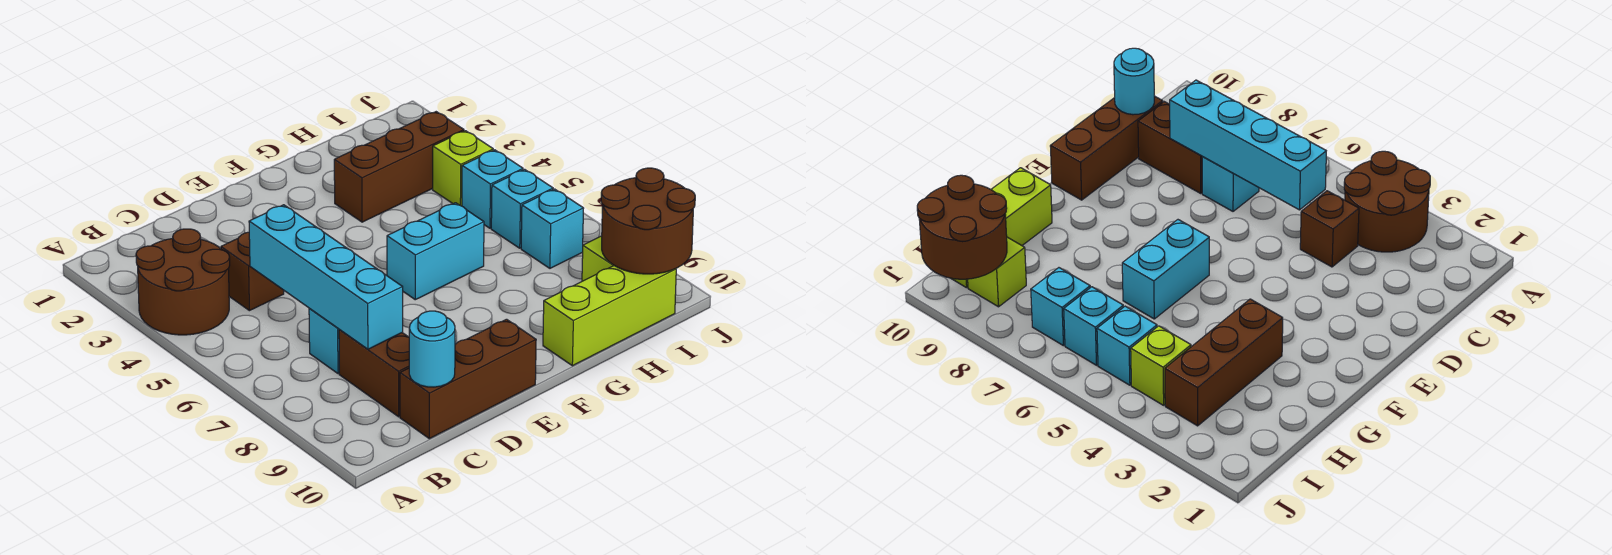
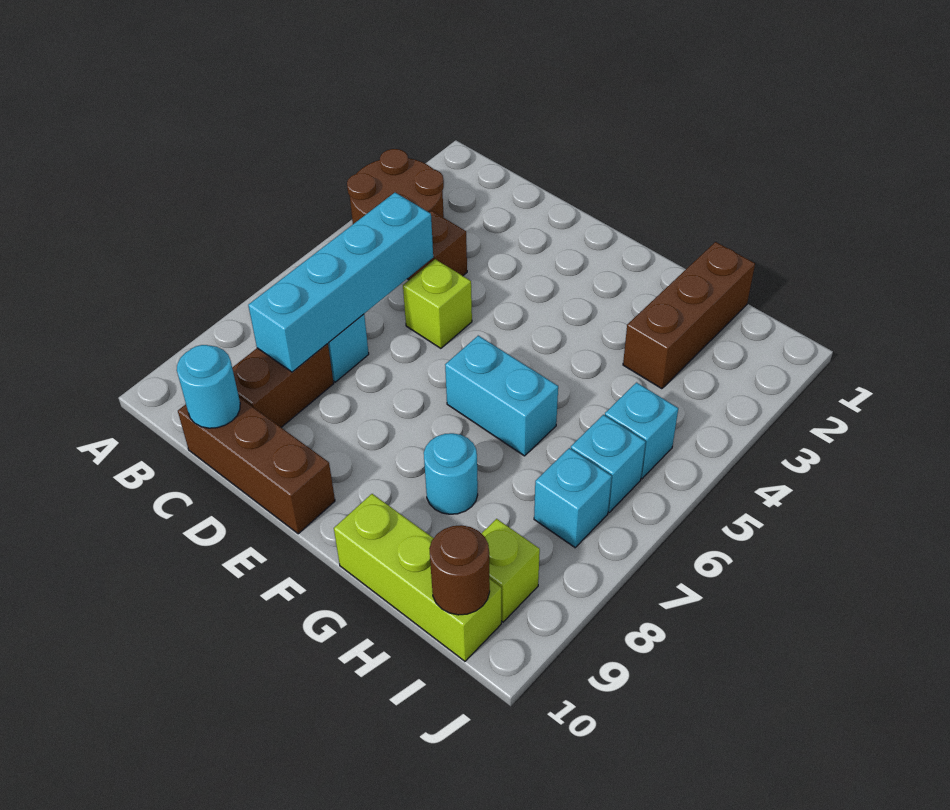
brown 1x3 brick [334,112,464,222] -> brown 1x3 brick turned to [623,242,755,389]
none -> cyan 1x1 round brick [424,433,478,514]
lime 1x1 brick [433,131,493,206] -> lime 1x1 brick moved to [403,259,472,348]
brown 2x2 round brick [601,168,695,274] -> brown 1x1 round brick [429,525,490,615]

